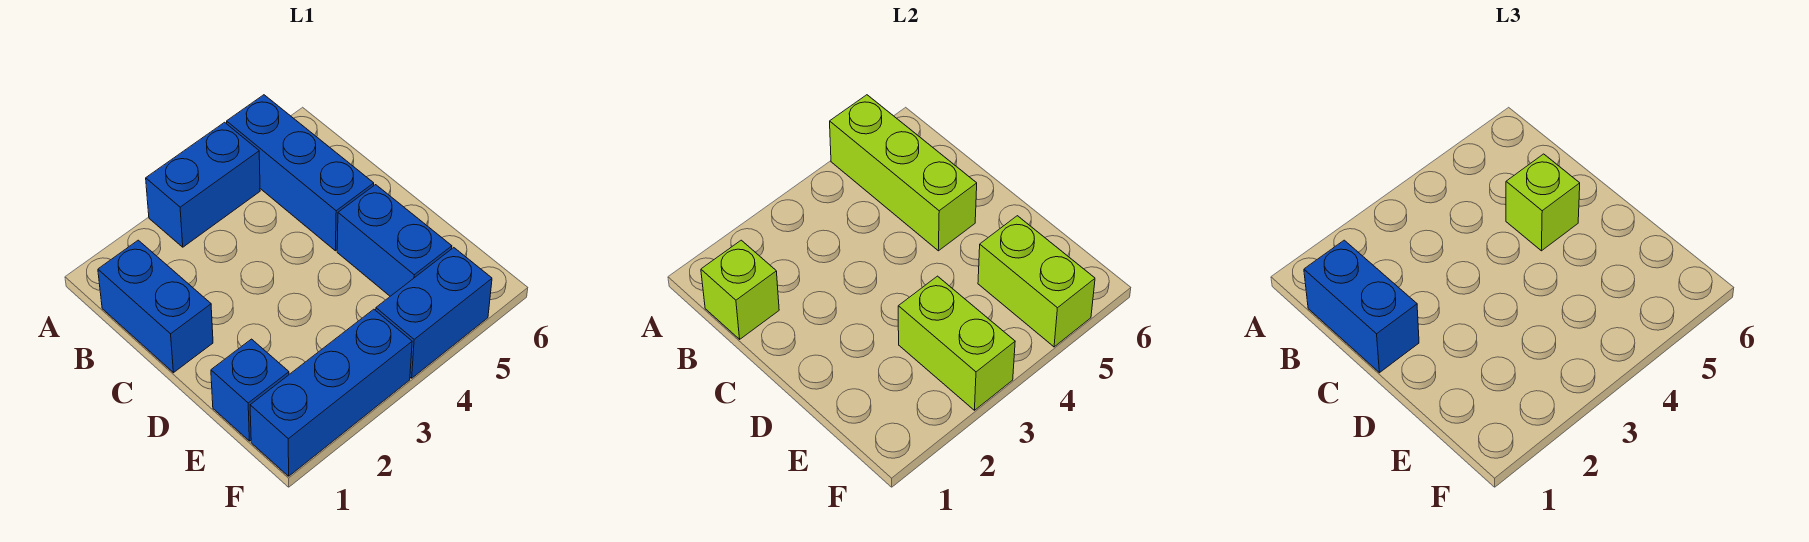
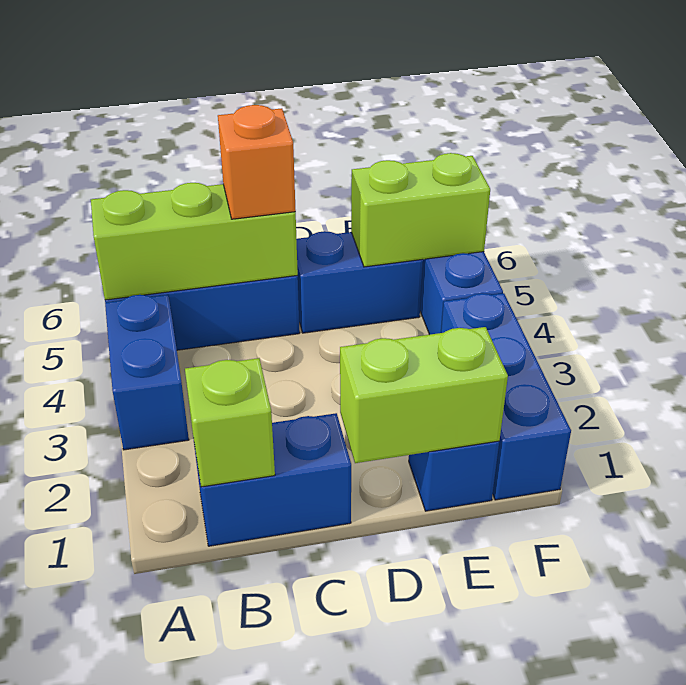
blue 1x2 brick [1304,240,1419,373] -> none
lime 1x1 brick [1506,154,1580,251] -> orange 1x1 brick [218,105,296,219]
lime 1x2 brick [898,276,1015,410] -> lime 1x2 brick moved to [340,327,508,463]

